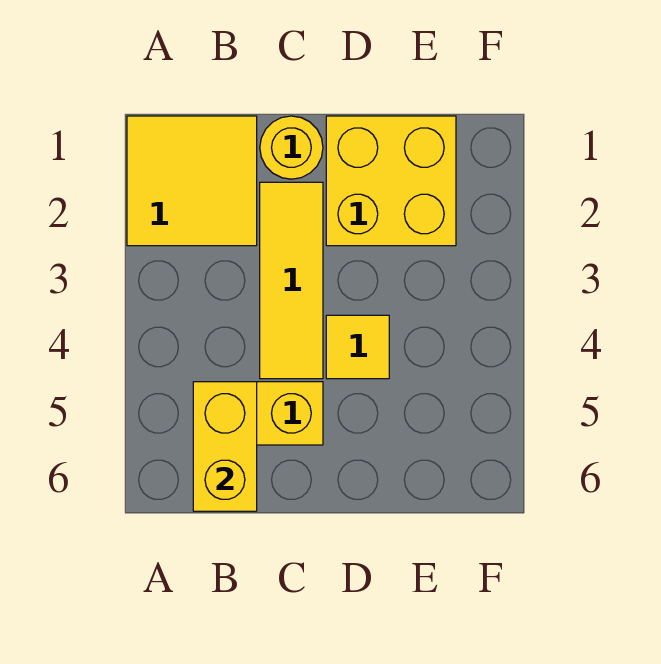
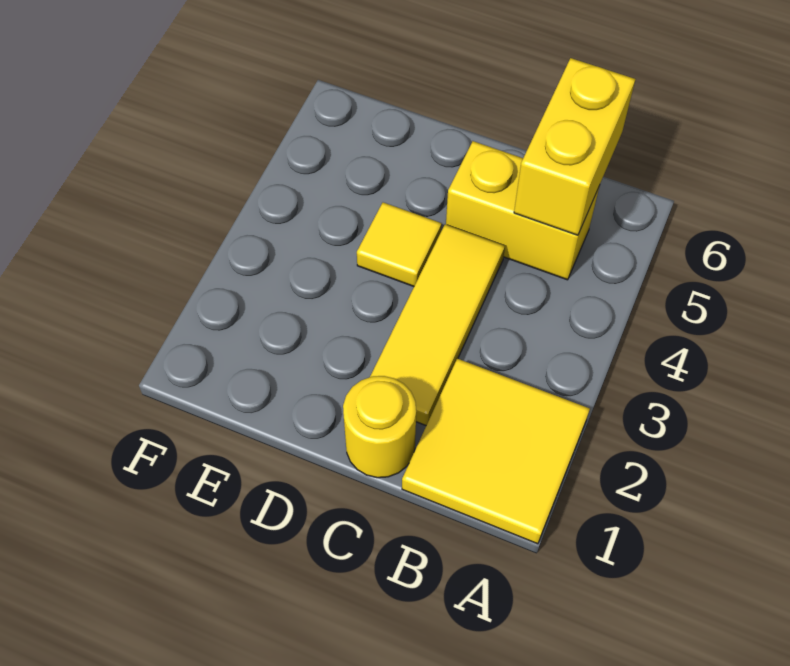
yellow 2x2 brick [326,116,456,246] -> none

